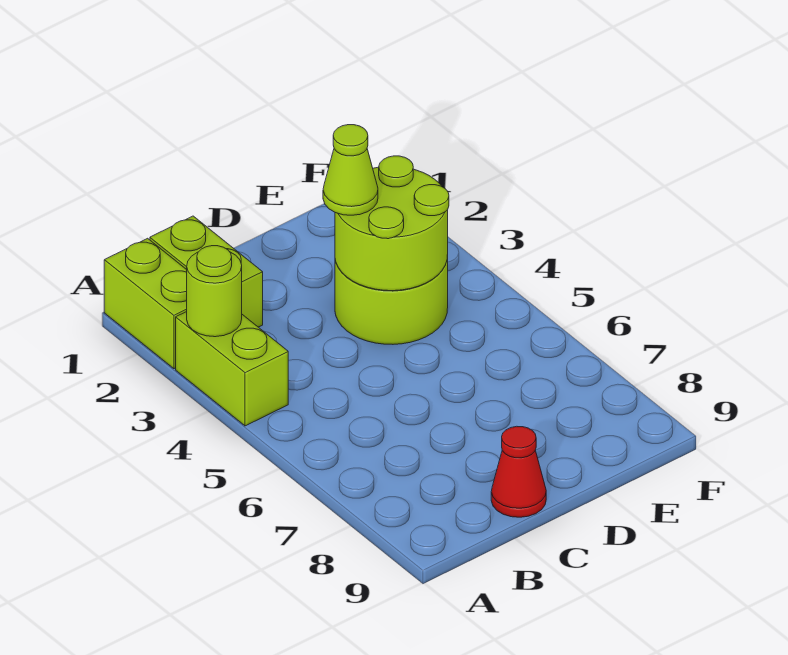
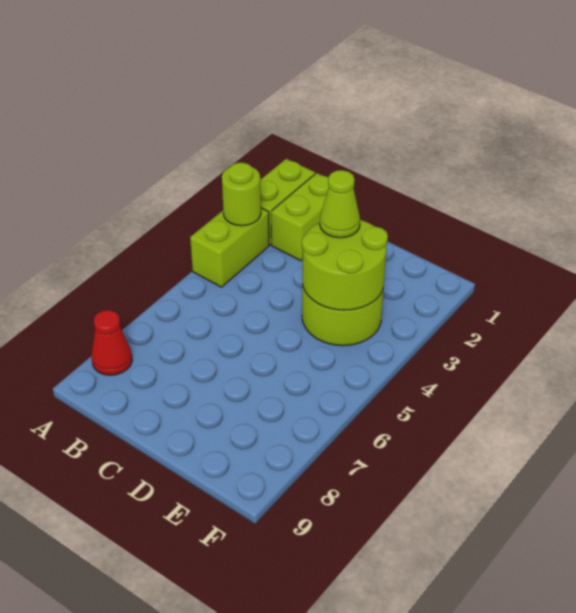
red 1x1 cone [491,426,546,517] -> red 1x1 cone moved to [92,310,132,375]

